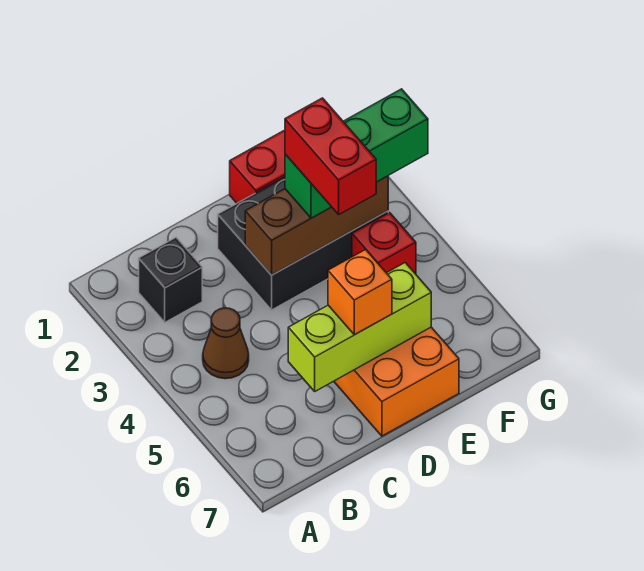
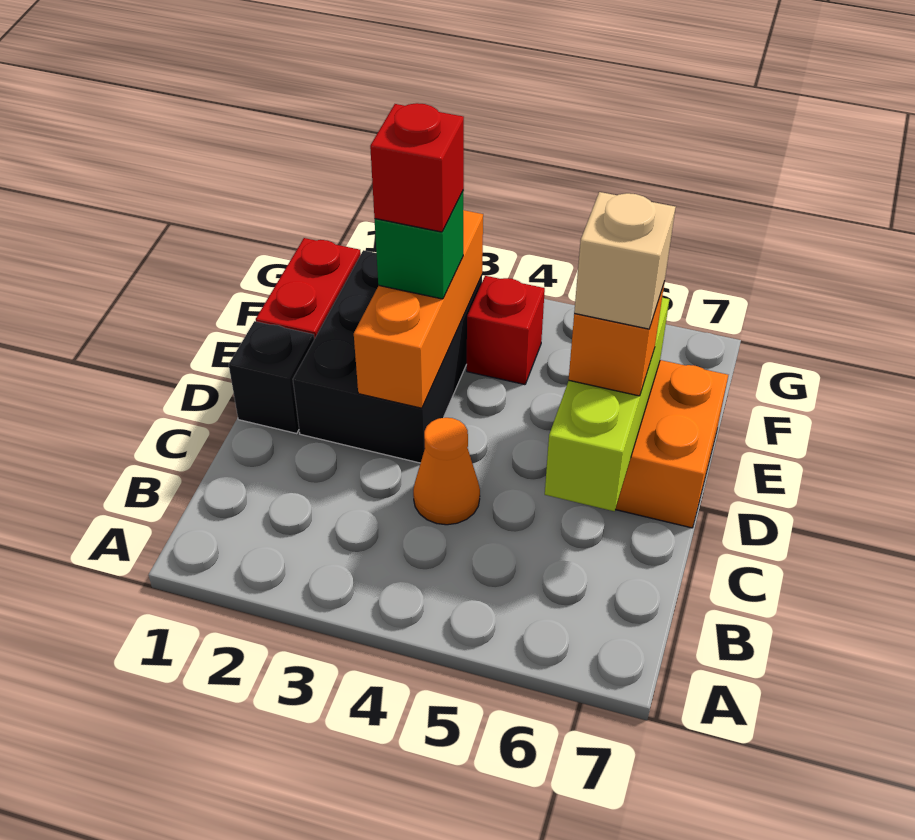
black 1x1 brick [139,237,202,322] -> black 1x1 brick moved to [229,321,314,433]
brown 1x1 cone [203,308,249,379] -> none
none -> orange 1x1 cone [413,418,480,525]
brown 1x3 brick [245,176,388,275] -> orange 1x3 brick [354,210,483,408]
none -> tan 1x1 brick [574,192,676,329]
green 1x3 brick [285,89,428,218] -> green 1x1 brick [375,190,464,299]
red 1x2 brick [285,98,376,214] -> red 1x1 brick [370,103,464,232]

